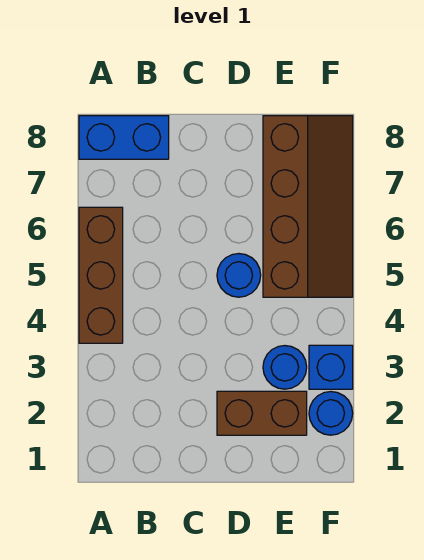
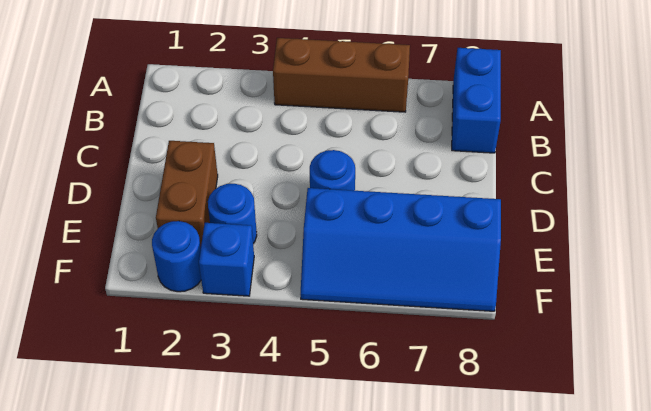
brown 2x4 slope [263,116,353,297] -> blue 2x4 slope [300,188,501,311]

